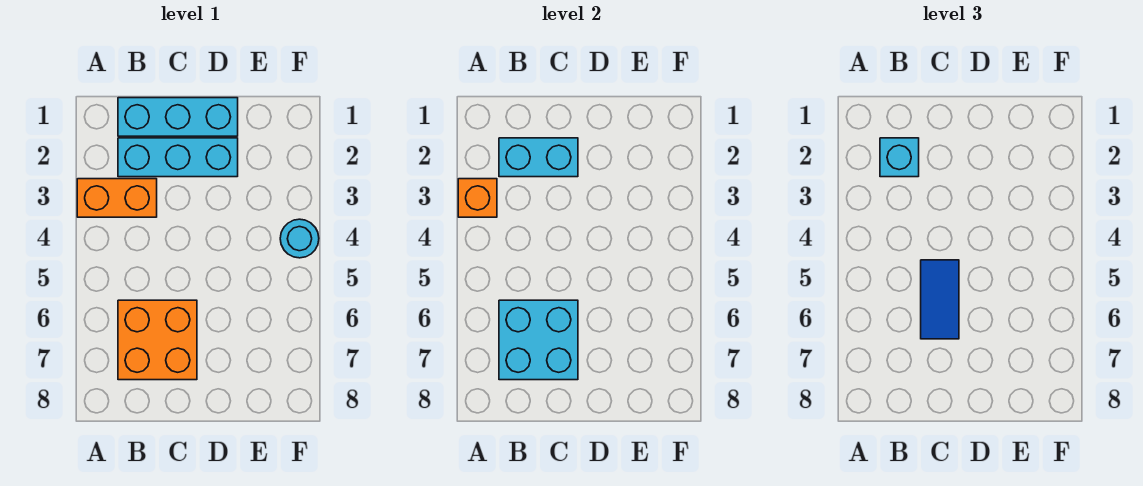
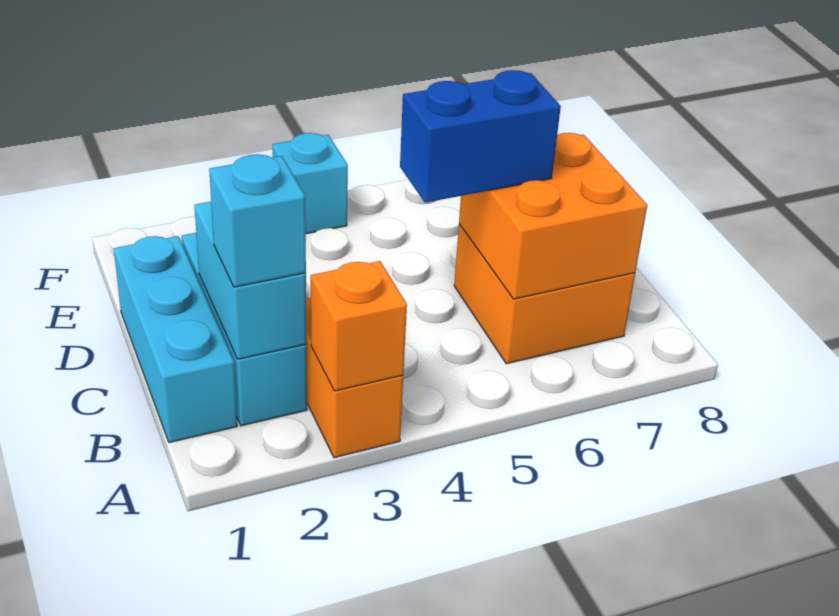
cyan 2x2 brick [499,300,578,380] -> orange 2x2 brick [459,133,647,299]
blue 1x2 tile [921,260,959,339] -> blue 1x2 brick [400,70,561,203]
cyan 1x1 round brick [280,219,319,258] -> cyan 1x1 brick [272,133,348,234]

